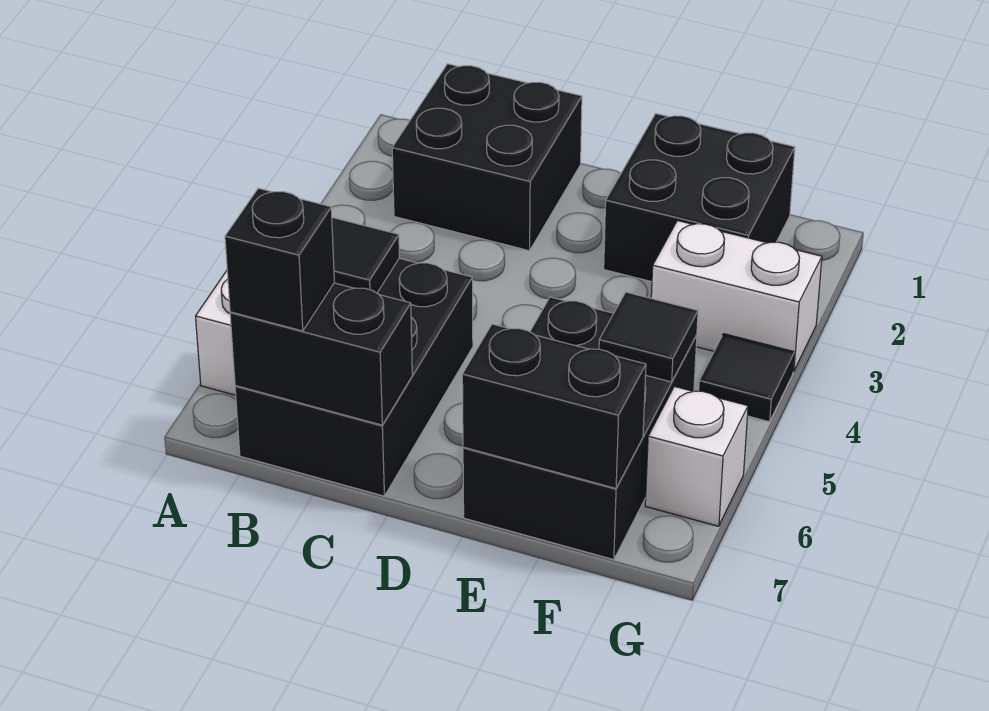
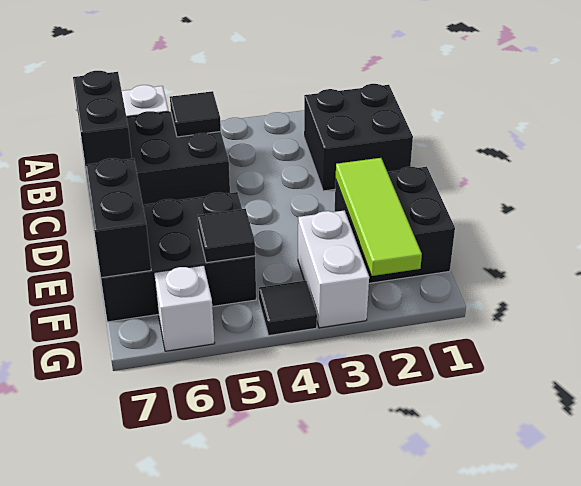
black 1x1 brick [225,188,334,331] -> none
none -> lime 1x3 tile [336,158,422,276]

